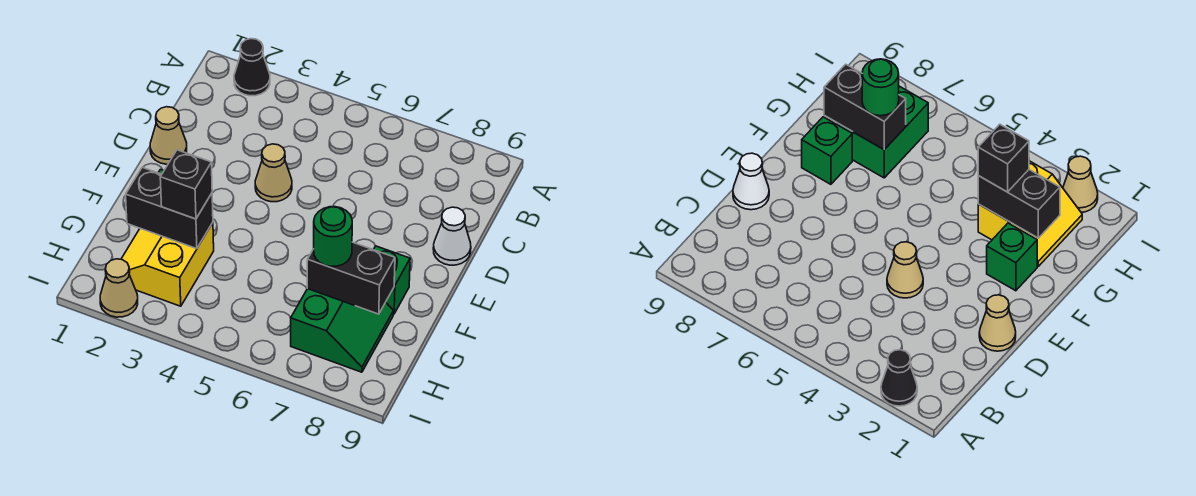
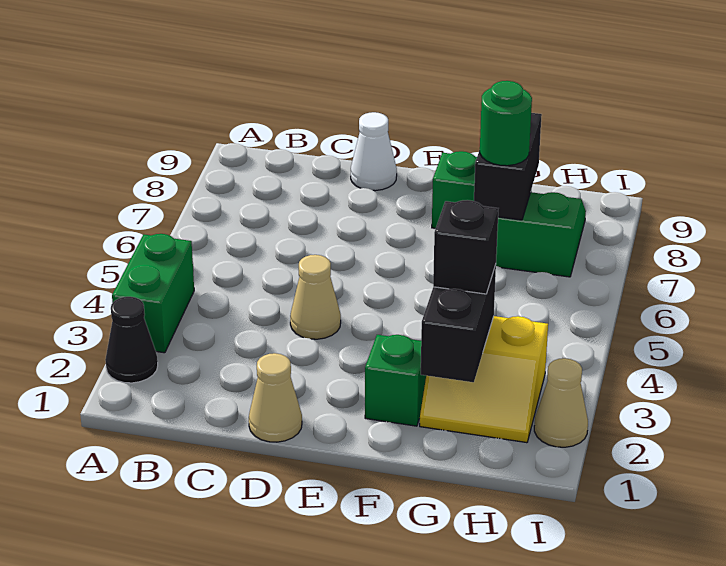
none -> green 1x2 brick [112,234,194,353]

